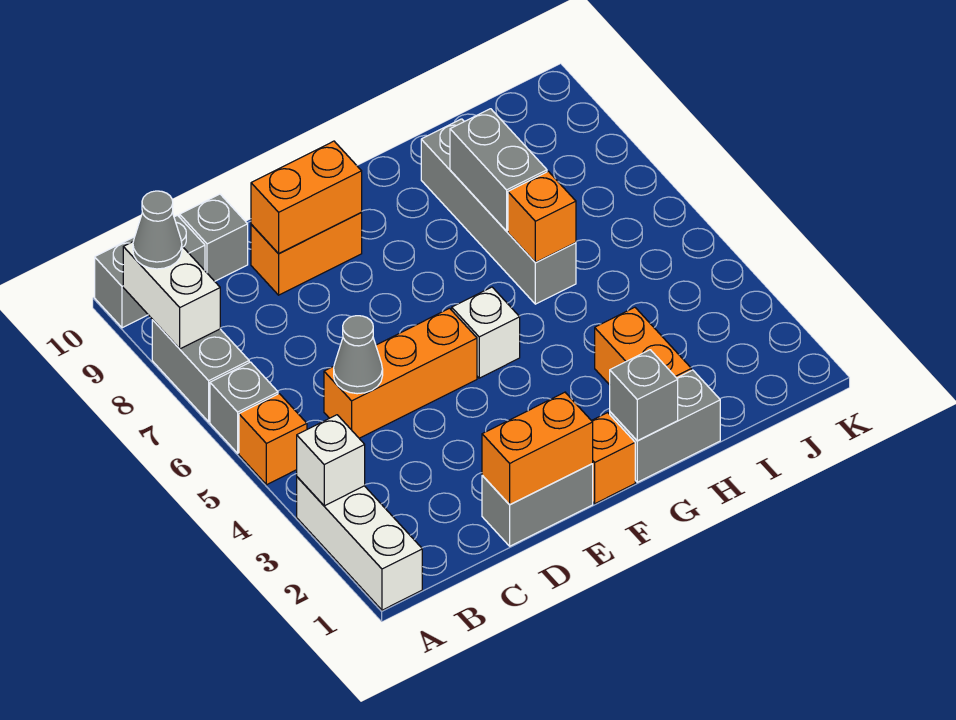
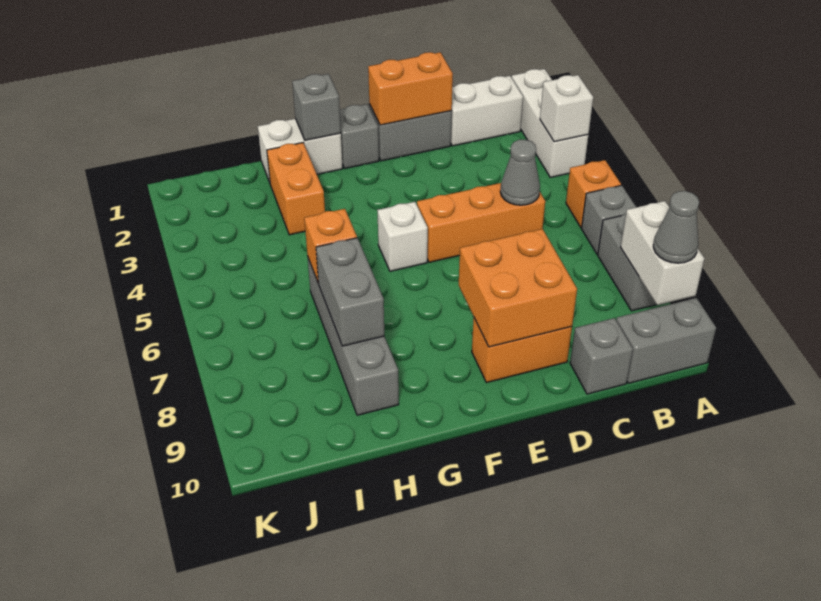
none -> white 1x2 brick [451,76,523,146]
orange 1x2 brick [251,141,362,254] -> orange 2x2 brick [459,229,577,347]
orange 1x1 brick [592,413,635,504] -> grey 1x1 brick [340,104,379,169]
grey 1x2 brick [610,370,720,482] -> white 1x2 brick [258,119,343,183]

